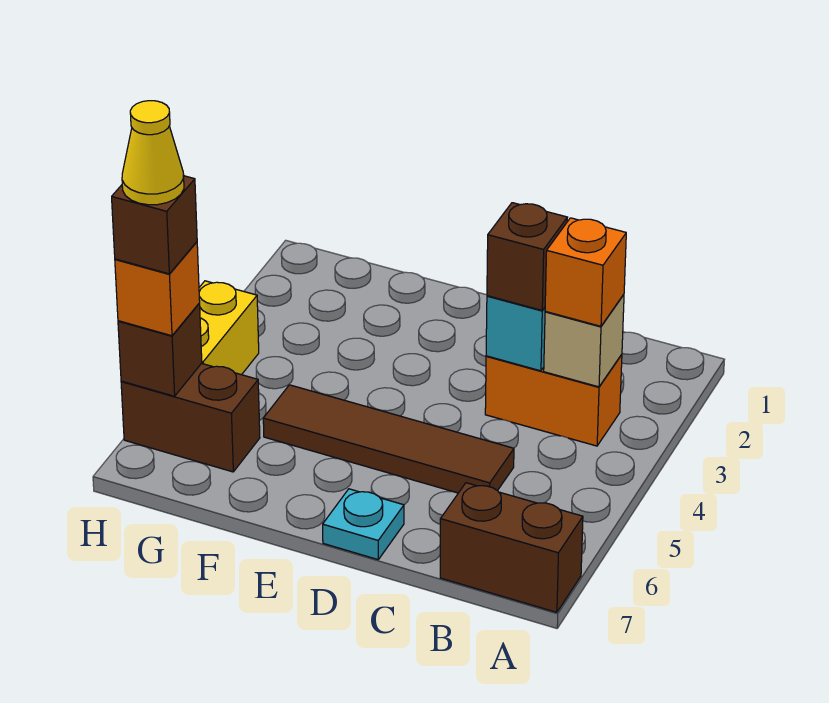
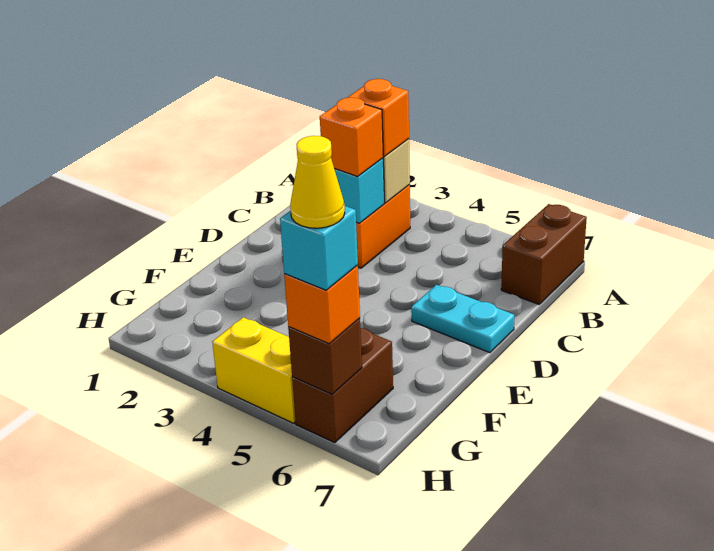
brown 1x1 brick [487,203,567,310] -> orange 1x1 brick [320,98,383,177]
brown 1x4 tile [263,385,514,493] -> none
cyan 1x1 plate [323,489,404,560] -> cyan 1x2 plate [411,285,514,353]
brown 1x1 brick [112,176,197,274] -> cyan 1x1 brick [280,206,358,290]

